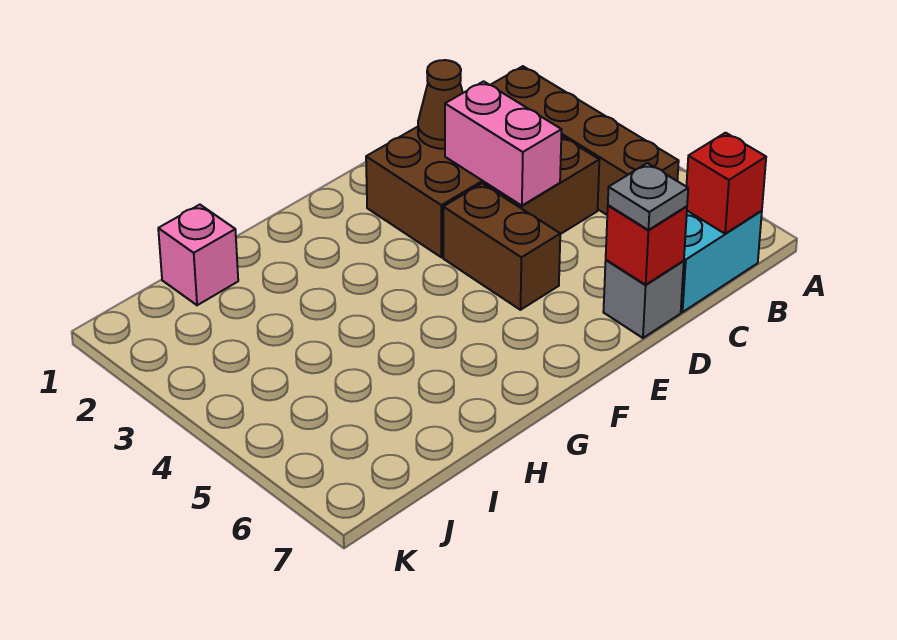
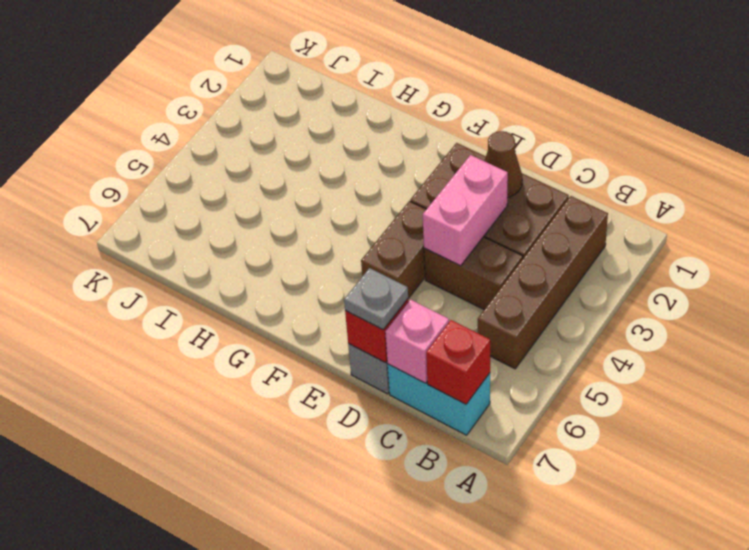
pink 1x1 brick [158,205,238,305] -> pink 1x1 brick moved to [385,300,449,383]

